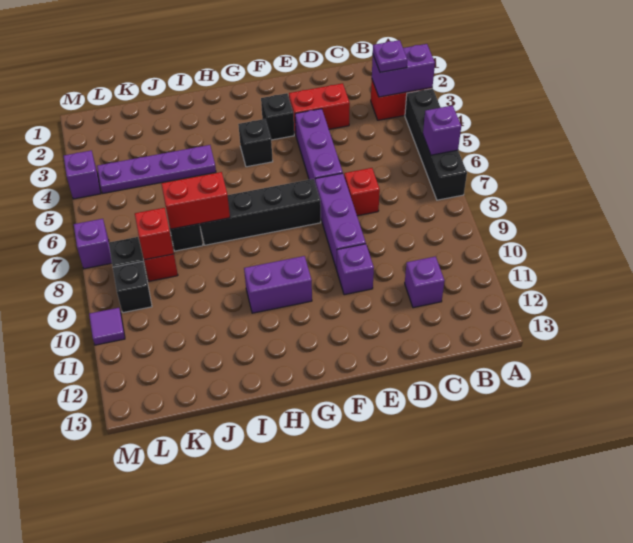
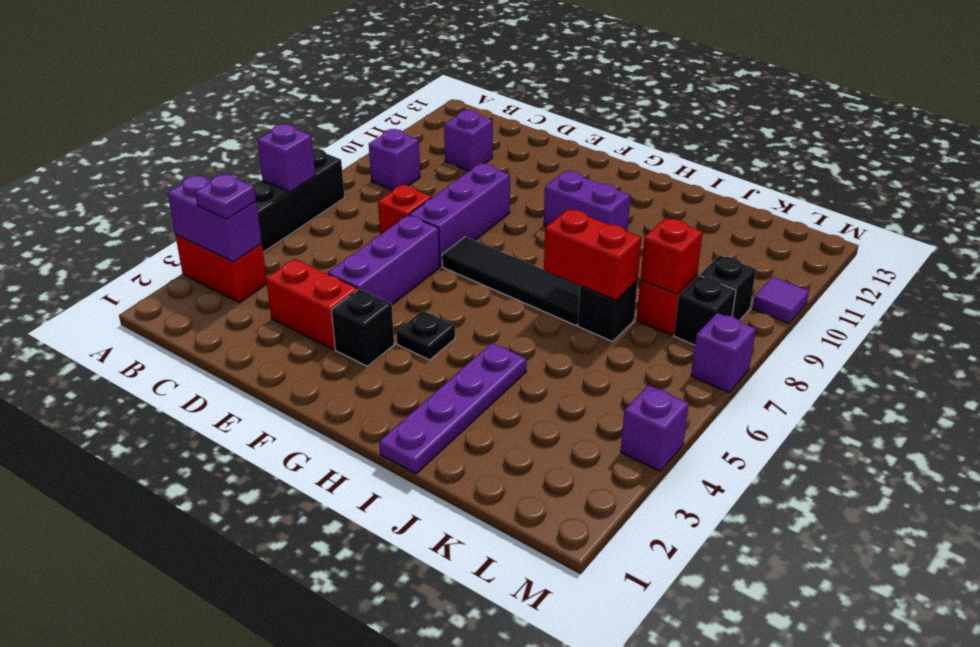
purple 1x1 brick [337,244,374,295] -> purple 1x1 brick moved to [369,129,420,190]
black 1x4 brick [200,179,321,245] -> black 1x4 tile [442,237,580,325]
black 1x1 brick [238,119,273,167] -> black 1x1 plate [396,311,455,360]
purple 1x4 plate [97,145,216,193] -> purple 1x4 plate turned to [379,343,527,474]

